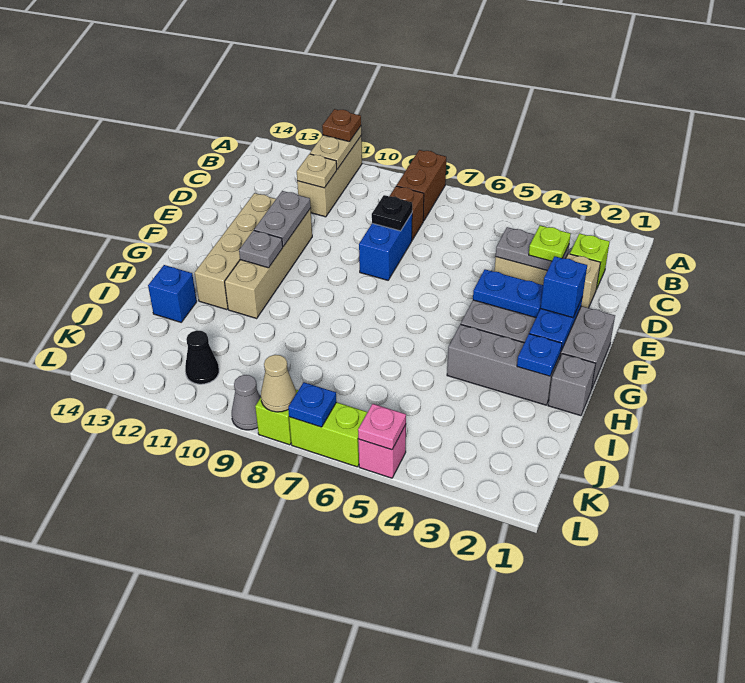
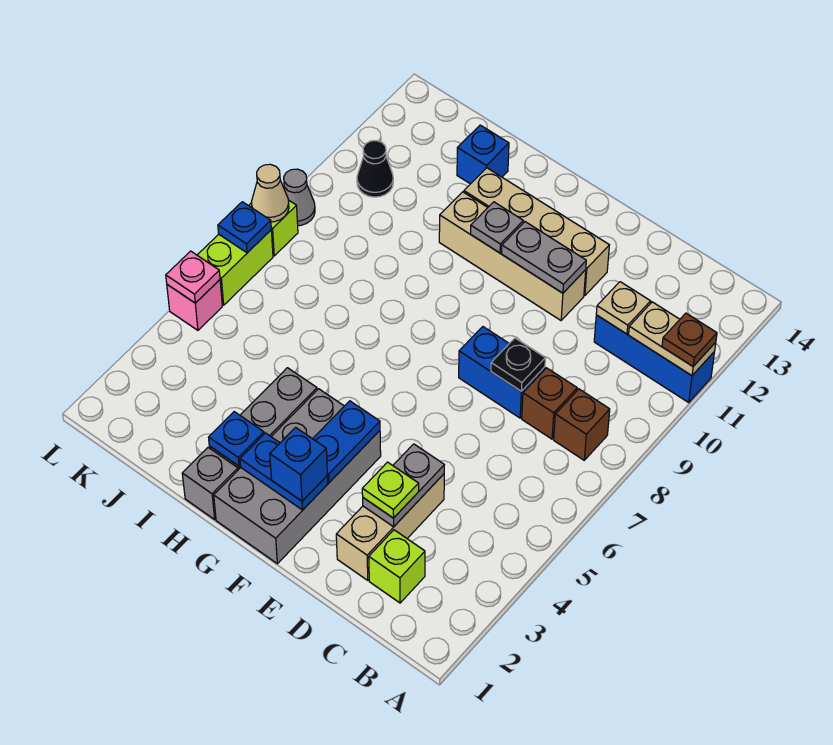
brown 1x2 brick [397,150,446,221] -> brown 1x1 brick [554,389,610,460]
tan 1x3 brick [297,137,362,217] -> blue 1x3 brick [594,315,715,402]

